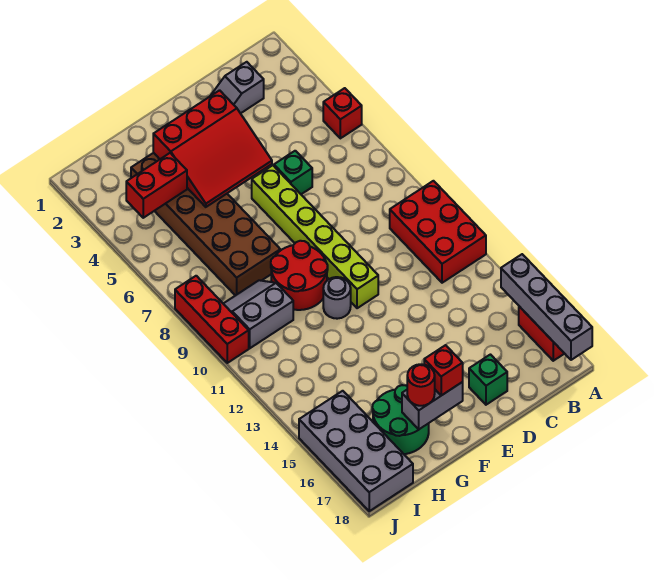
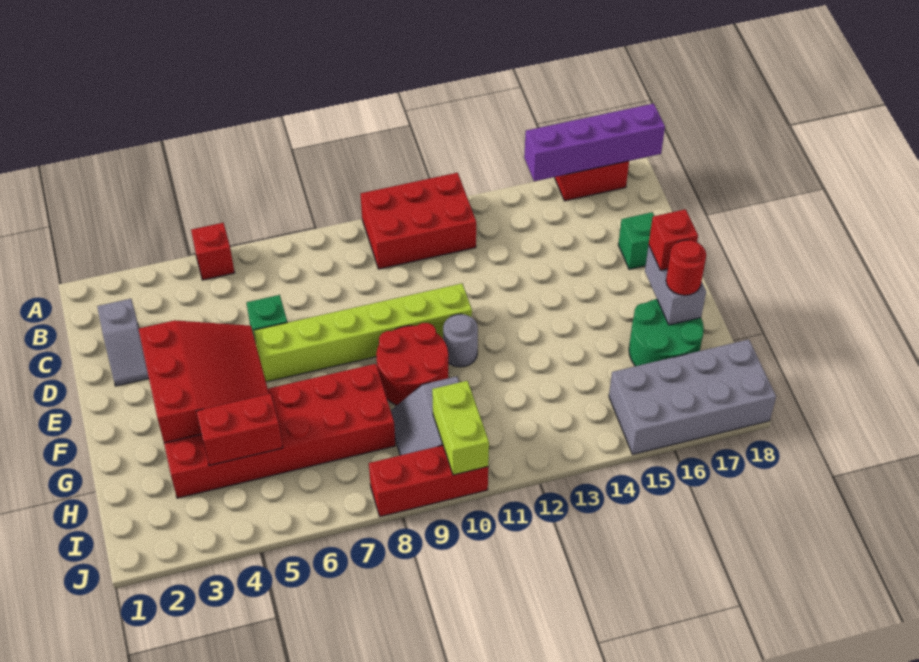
grey 1x4 brick [501,254,592,360] -> purple 1x4 brick [524,104,665,181]
brown 2x6 brick [131,153,280,296] -> red 2x6 brick [164,364,395,498]
red 1x2 brick [126,153,187,218] -> red 1x2 brick turned to [197,394,283,466]
none -> lime 1x2 brick [432,381,489,475]

